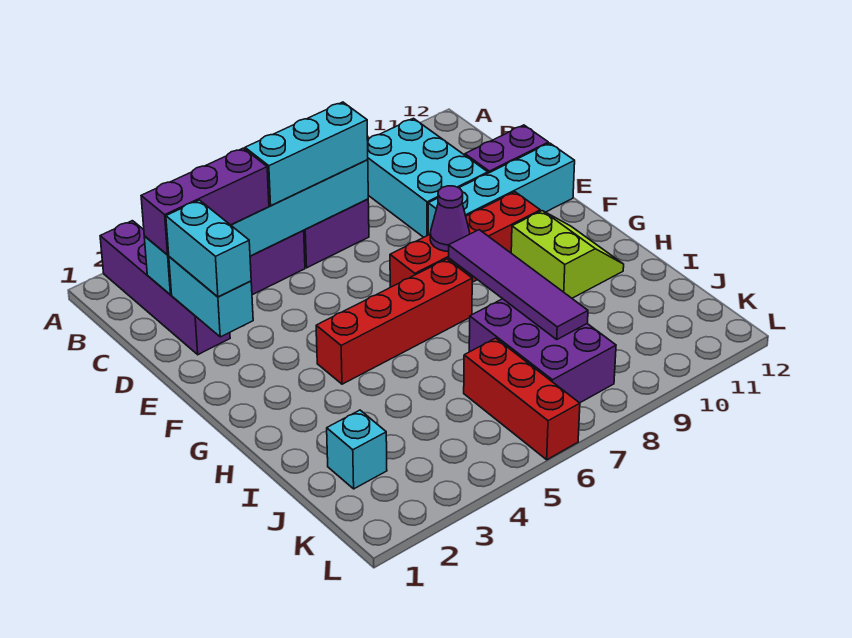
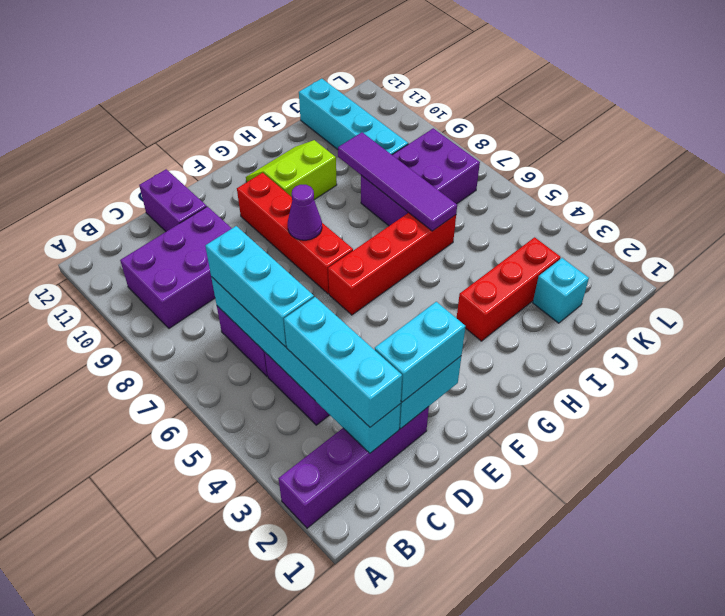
cyan 2x3 brick [368,118,488,237] -> purple 2x3 brick [120,206,232,328]
purple 1x3 brick [141,148,269,255] -> cyan 1x3 brick [284,297,402,427]
cyan 1x4 brick [428,143,575,235] -> cyan 1x4 brick moved to [299,79,408,155]
red 1x4 brick [316,259,472,384] -> red 1x4 brick turned to [328,213,456,315]
purple 1x4 tile [449,230,588,339] -> purple 1x4 tile turned to [338,132,457,231]
red 1x3 brick [464,338,580,460] -> red 1x3 brick moved to [457,237,561,341]

